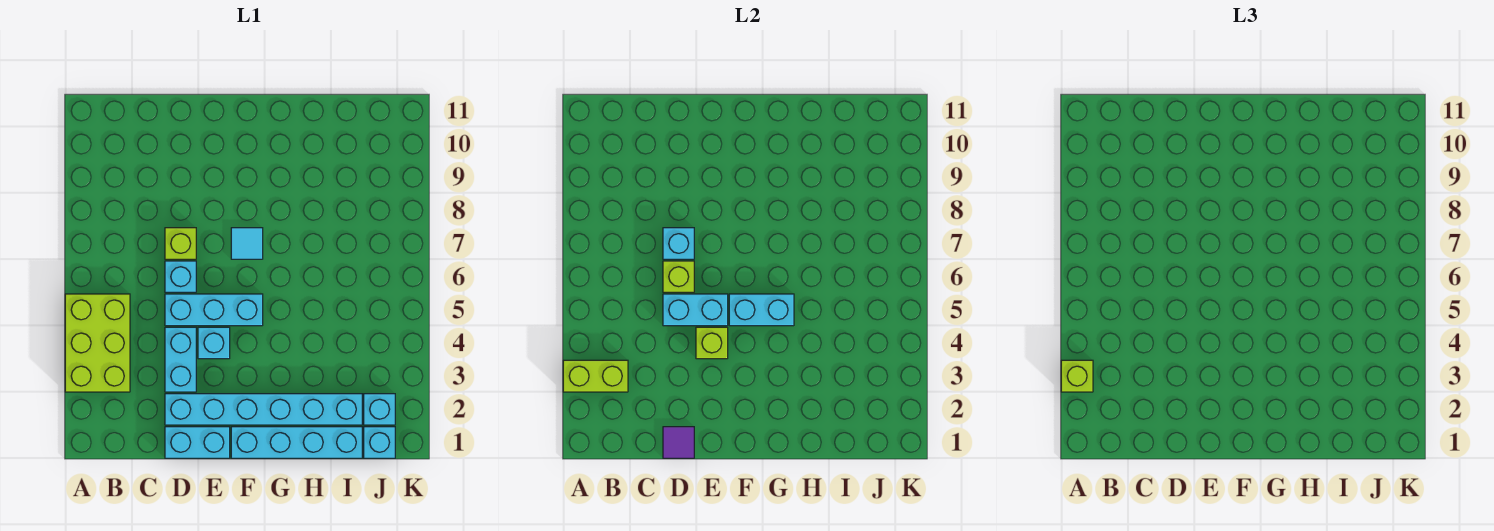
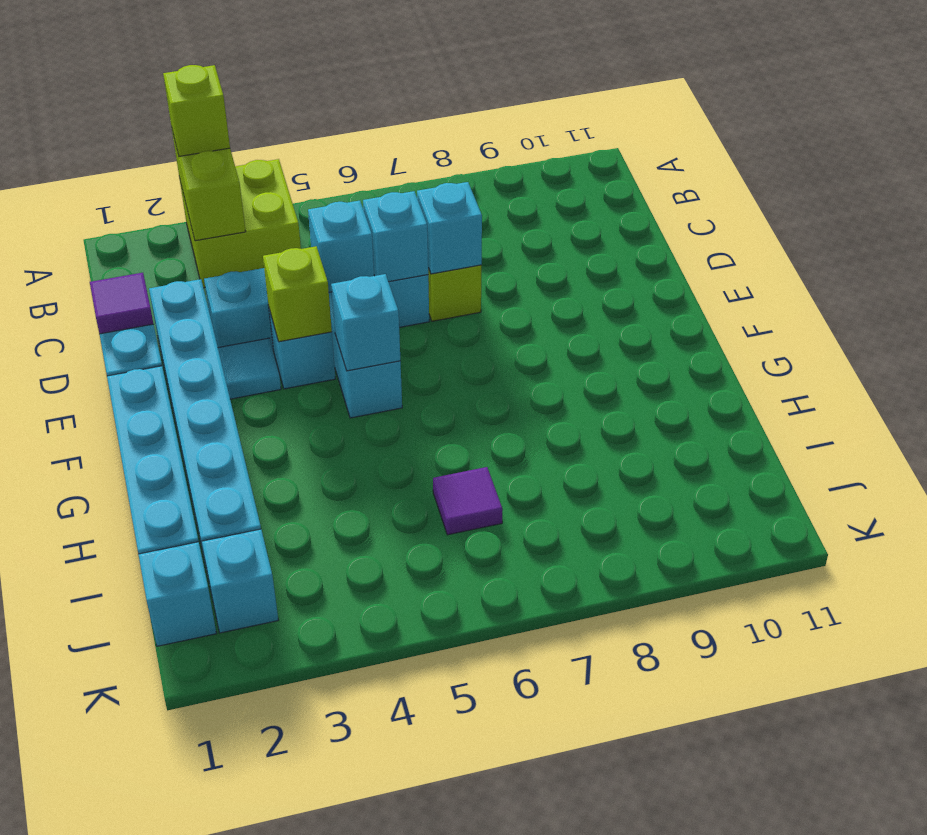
lime 2x3 brick [65,294,130,392] -> lime 2x2 brick [180,159,301,288]
cyan 1x2 brick [663,294,728,326] -> cyan 1x1 brick [308,201,374,292]
lime 1x1 brick [663,261,694,292] -> cyan 1x1 brick [363,191,428,282]
cyan 1x2 brick [729,294,794,326] -> cyan 1x1 brick [331,274,400,371]
cyan 1x1 tile [231,228,263,259] -> cyan 1x1 tile moved to [218,338,281,399]
none -> purple 1x1 tile [433,467,503,535]

